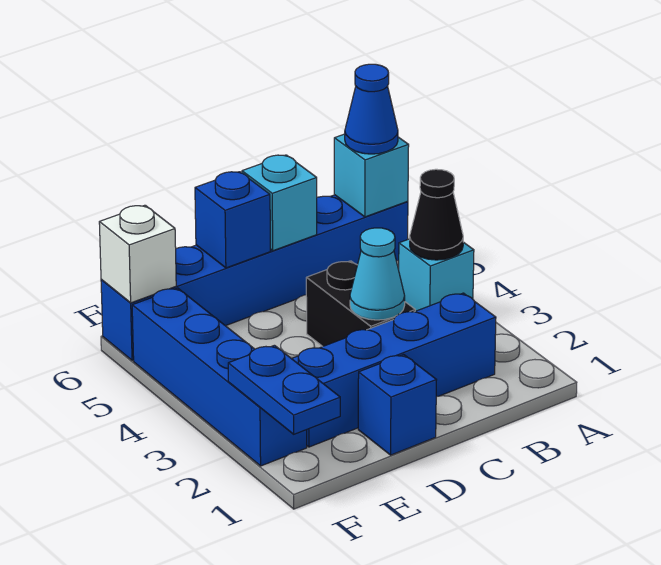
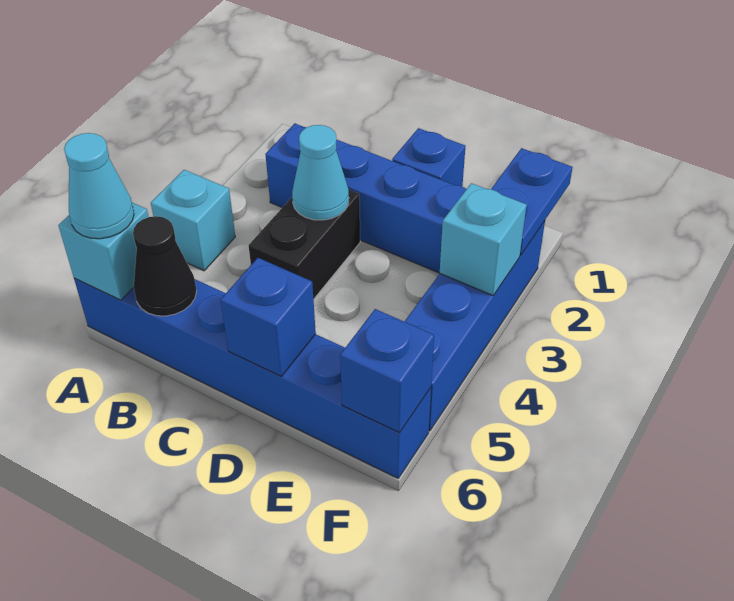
black 1x1 cone [410,169,463,260] -> black 1x1 cone moved to [133,216,197,316]
blue 1x1 cone [345,64,398,154] -> cyan 1x1 cone [64,133,134,239]
cyan 1x1 brick [242,155,317,251] -> cyan 1x1 brick moved to [440,183,526,295]
white 1x1 brick [99,205,176,303] -> blue 1x1 brick [340,309,434,433]

